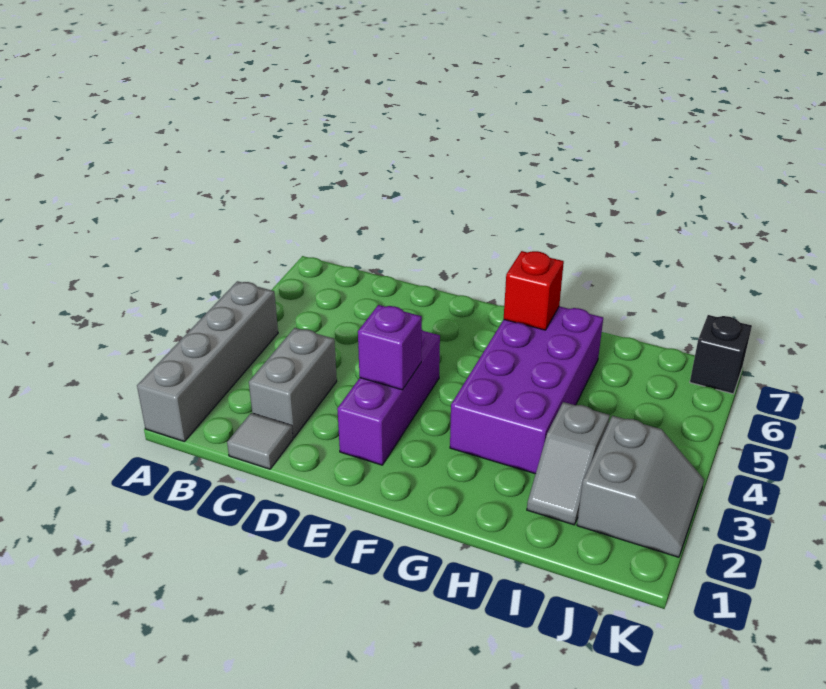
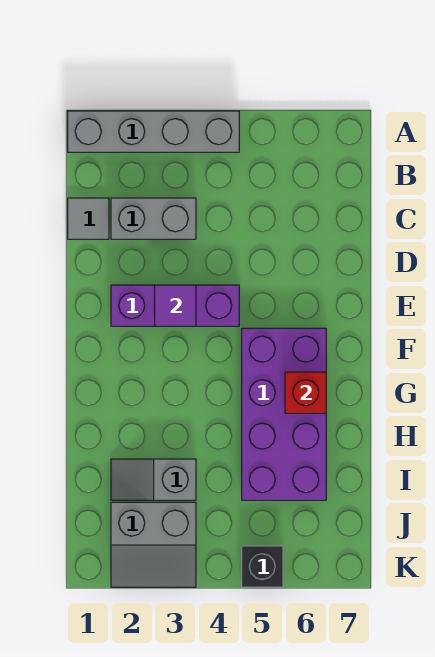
purple 1x1 brick [358,305,422,390] -> purple 1x1 tile [155,285,196,326]
purple 2x4 brick [450,306,603,474] -> purple 2x4 brick turned to [242,328,326,500]
black 1x1 brick [690,315,752,394] -> black 1x1 brick moved to [242,546,283,587]

